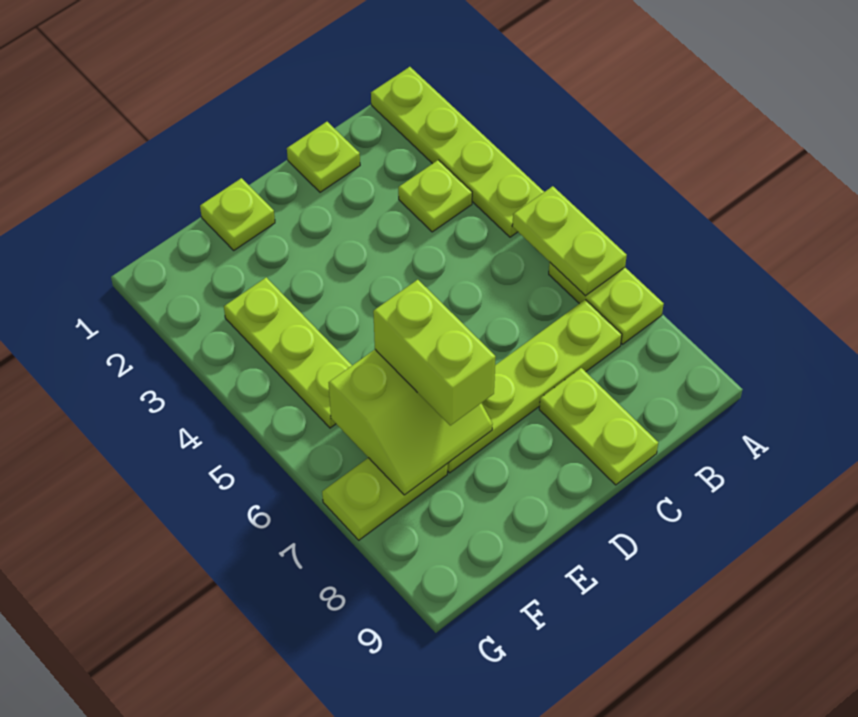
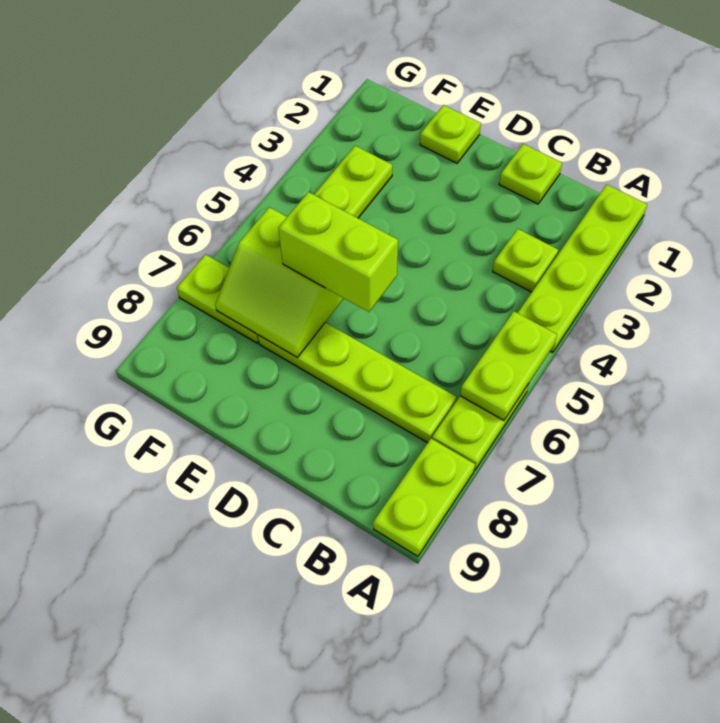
lime 1x2 plate [539,368,658,485] -> lime 1x2 plate moved to [373,439,475,556]
lime 1x2 brick [373,280,496,425] -> lime 1x2 brick turned to [278,192,398,312]

